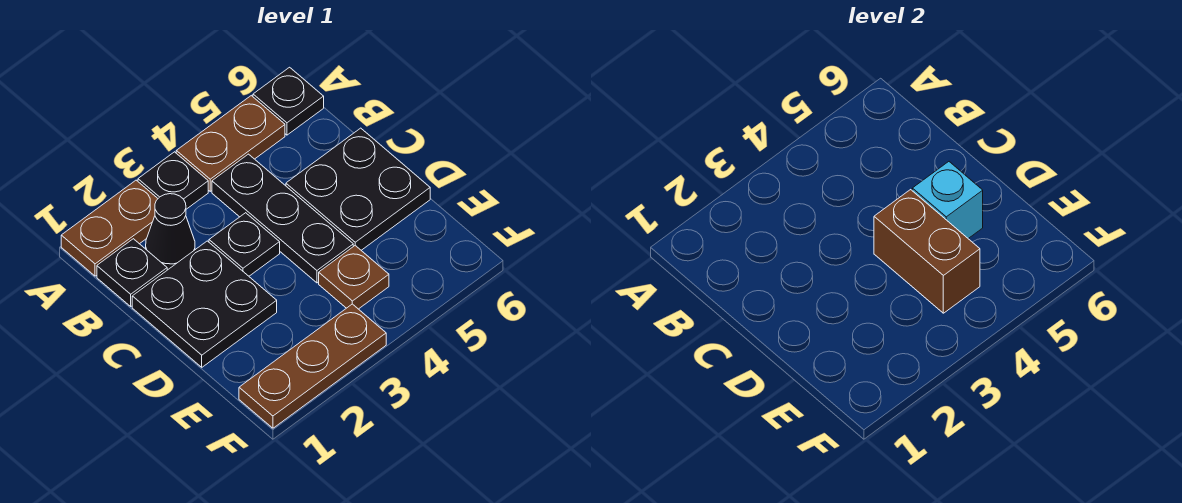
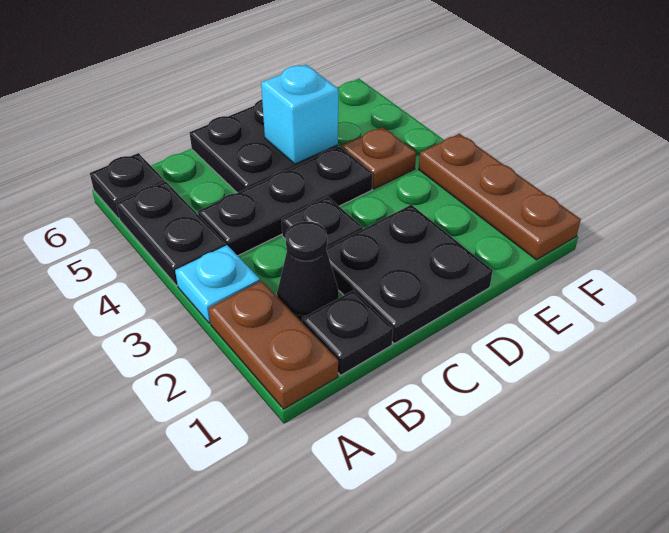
black 1x1 plate [138,152,208,209] -> cyan 1x1 plate [175,245,260,323]
brown 1x2 plate [176,96,285,191] -> black 1x2 plate [116,182,226,286]
brown 1x2 brick [874,190,980,313] -> none

